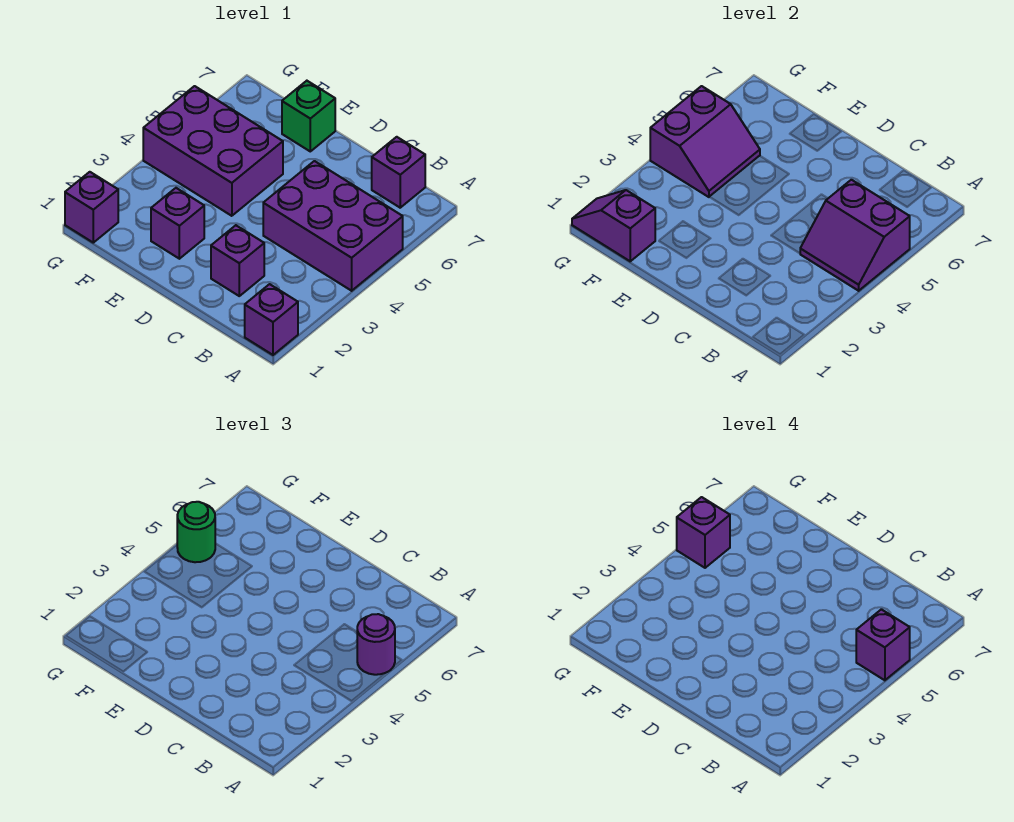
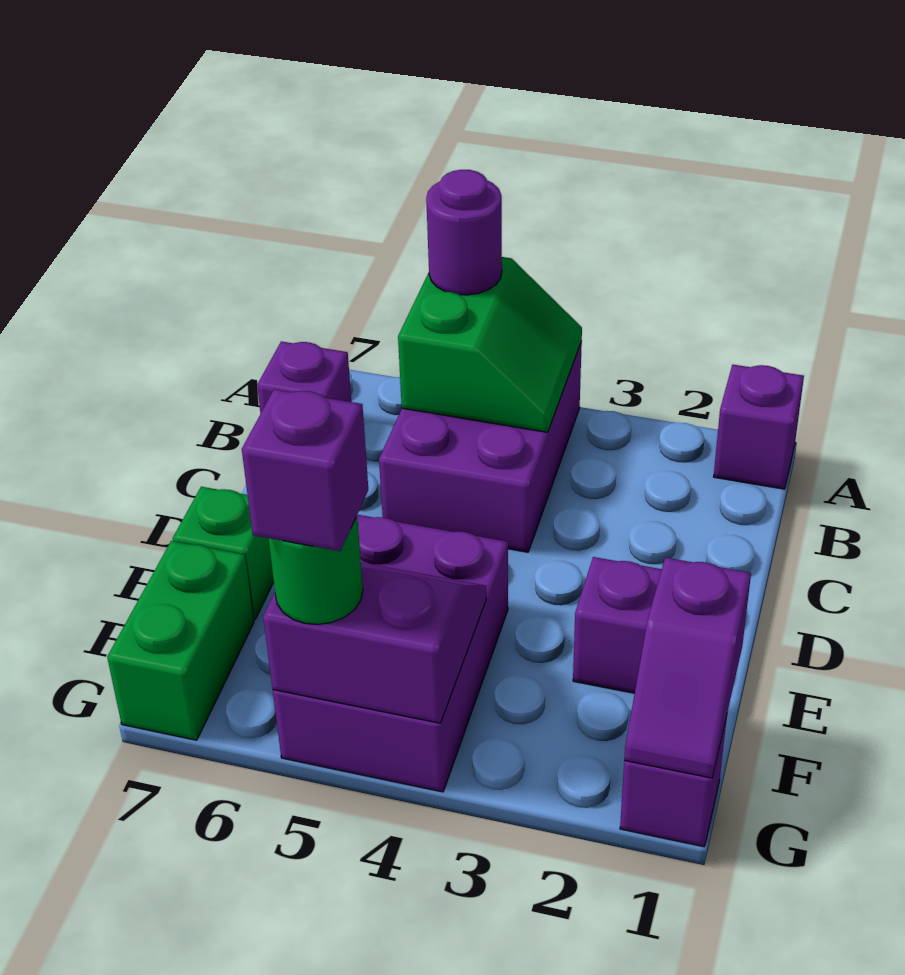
purple 2x2 slope [800,180,910,291] -> green 2x2 slope [398,257,582,432]
purple 1x1 brick [856,609,910,680] -> none
purple 1x1 brick [211,225,264,296] -> none
none -> green 1x2 brick [107,541,254,740]

